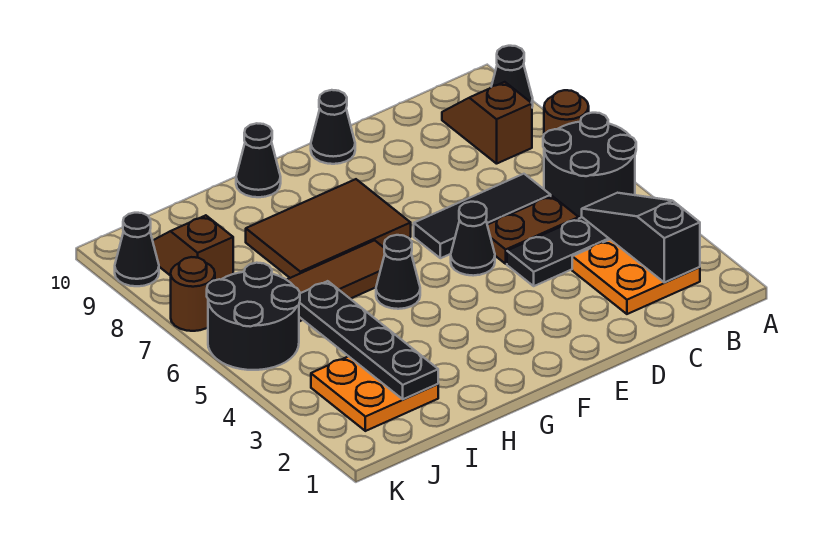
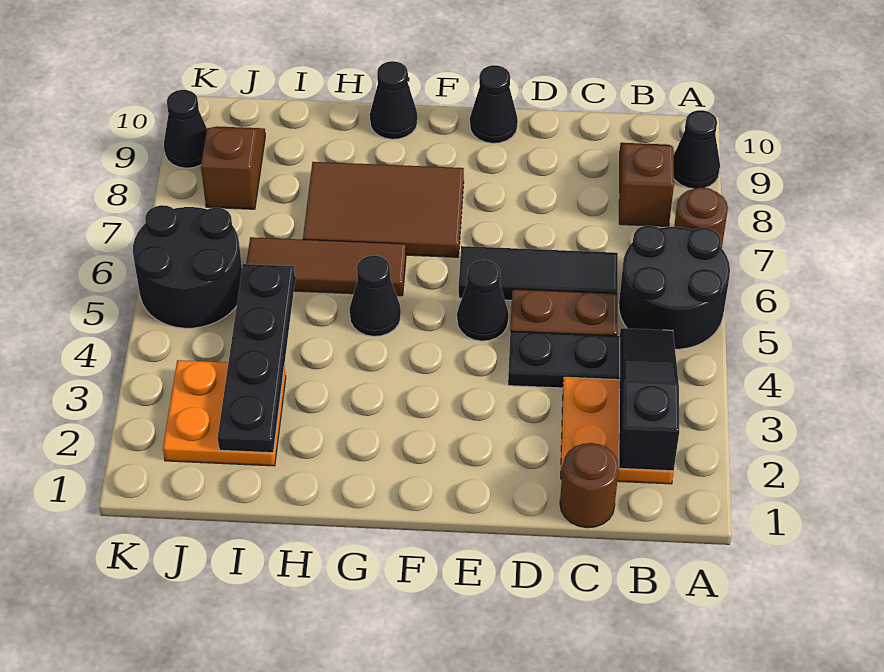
brown 1x1 round brick [171,257,215,331] -> brown 1x1 round brick moved to [560,443,619,528]

